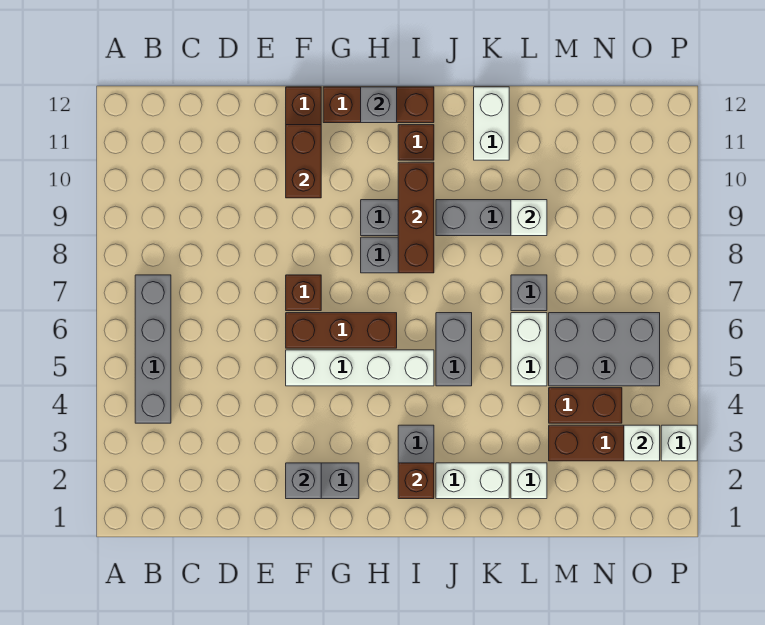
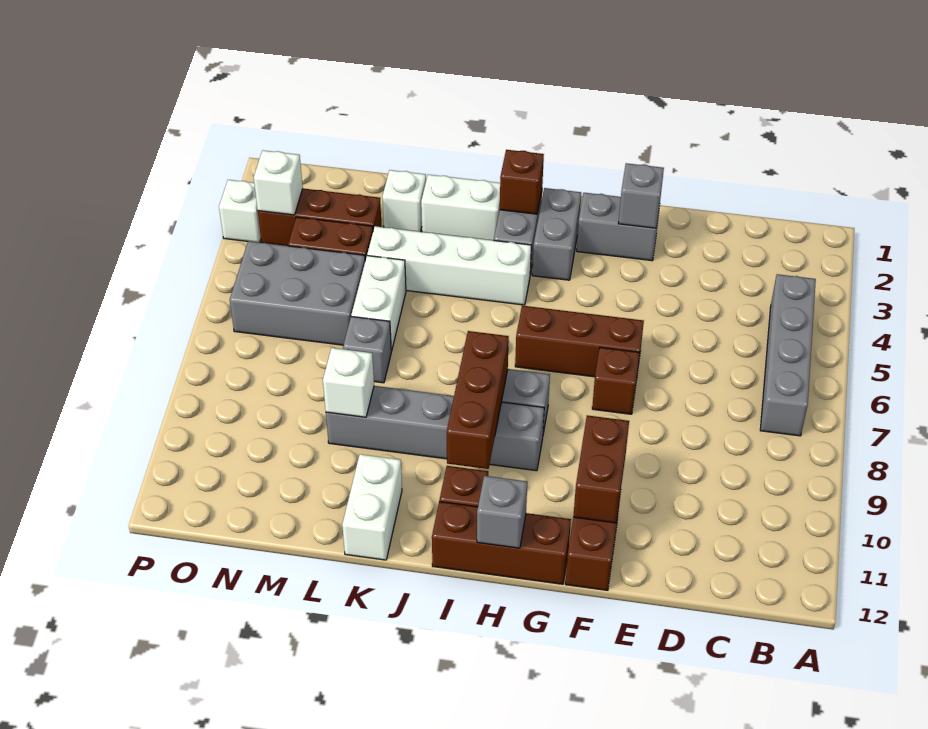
white 1x4 brick [286,350,434,386] -> white 1x4 brick moved to [367,226,531,305]
grey 1x2 brick [436,313,472,386] -> grey 1x2 brick moved to [532,188,581,280]

